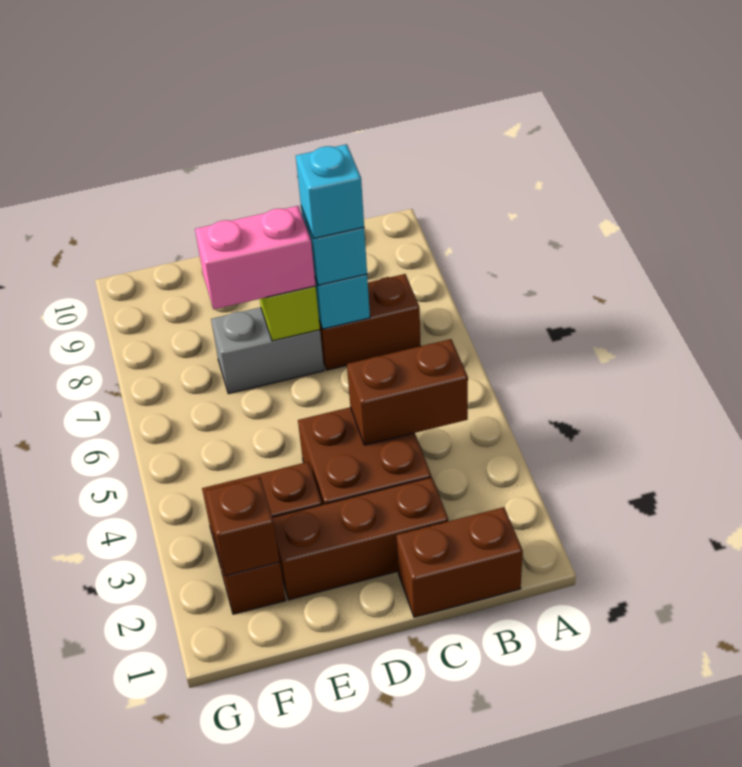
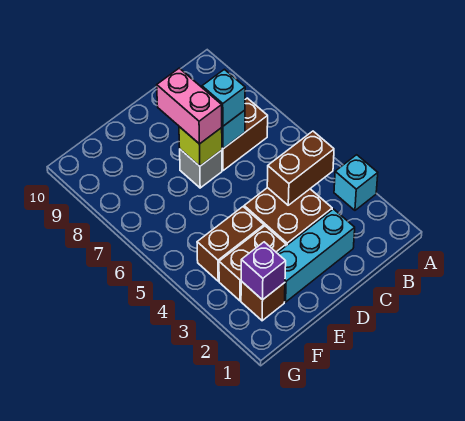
brown 1x2 brick [396,507,523,617] -> brown 1x2 brick moved to [197,207,264,281]
brown 1x3 brick [272,477,448,600] -> cyan 1x3 brick [278,209,355,302]
cyan 1x1 brick [296,144,364,239] -> cyan 1x1 brick moved to [334,155,378,210]
grey 1x2 brick [211,307,324,394] -> grey 1x1 brick [180,149,222,188]
pink 1x2 brick [195,206,316,309] -> pink 1x2 brick turned to [157,68,222,144]
brown 1x1 brick [205,477,280,576] -> purple 1x1 brick [241,242,286,300]

